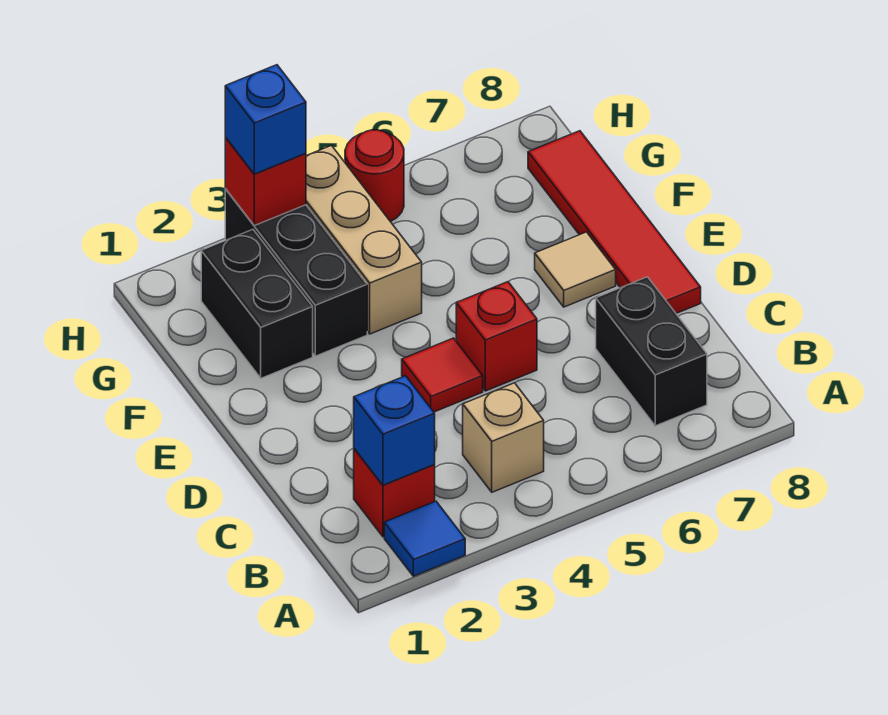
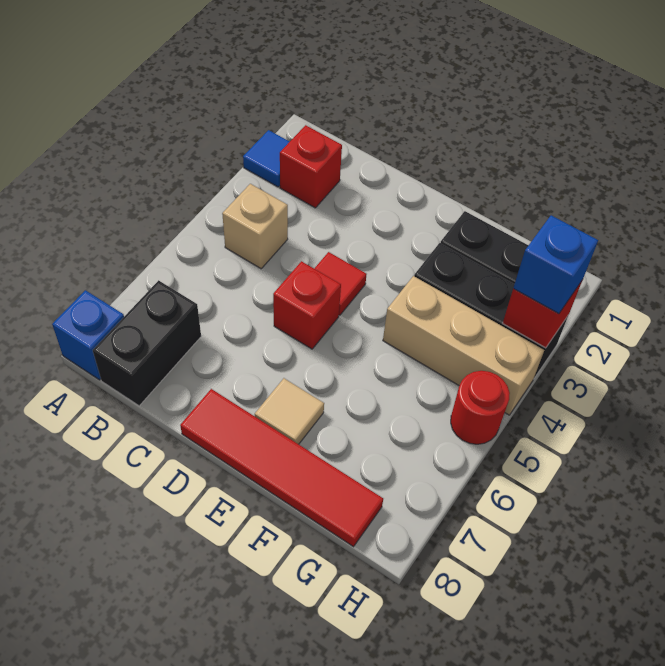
blue 1x1 brick [354,376,435,485] -> blue 1x1 brick moved to [52,290,124,380]
black 1x2 brick [596,277,707,426] -> black 1x2 brick turned to [93,280,201,406]

